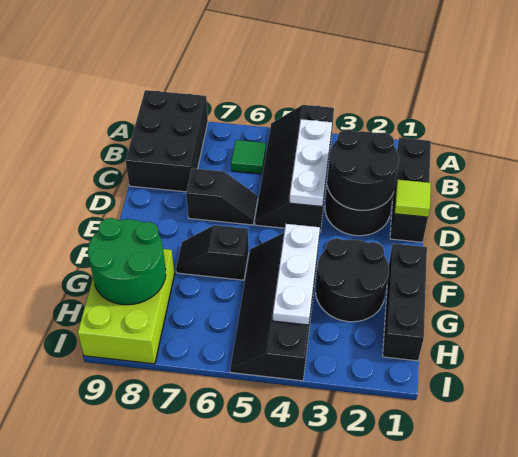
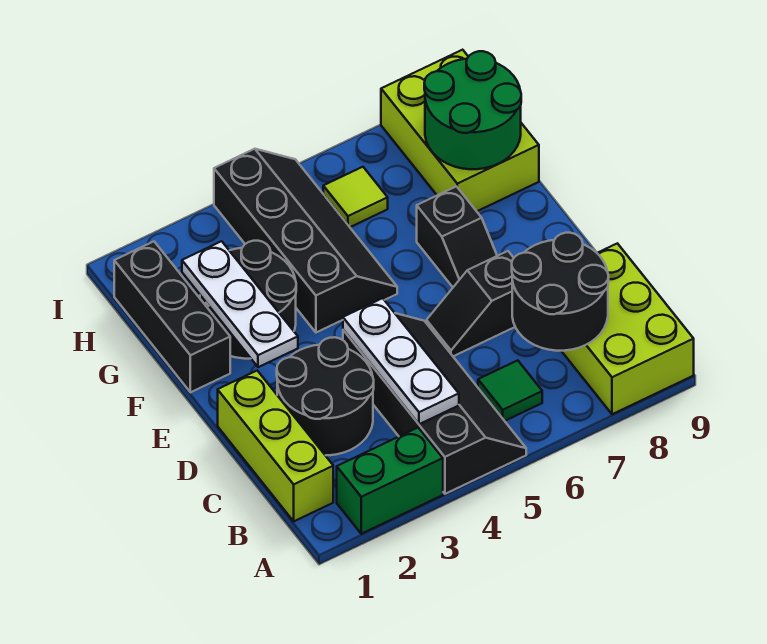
none -> green 1x2 brick [337,428,443,534]
black 2x3 brick [125,90,208,192] -> lime 2x3 brick [562,243,694,414]
black 1x3 brick [390,138,431,242] -> lime 1x3 brick [218,371,333,521]
black 2x2 round brick [327,129,399,210] -> black 2x2 round brick moved to [512,233,609,351]
lime 1x1 tile [395,180,431,217] -> lime 1x1 tile moved to [323,167,388,227]
white 1x3 plate [273,224,320,325] -> white 1x3 plate moved to [182,241,298,367]
black 1x2 slope [176,225,249,280] -> black 1x2 slope turned to [417,186,497,287]

